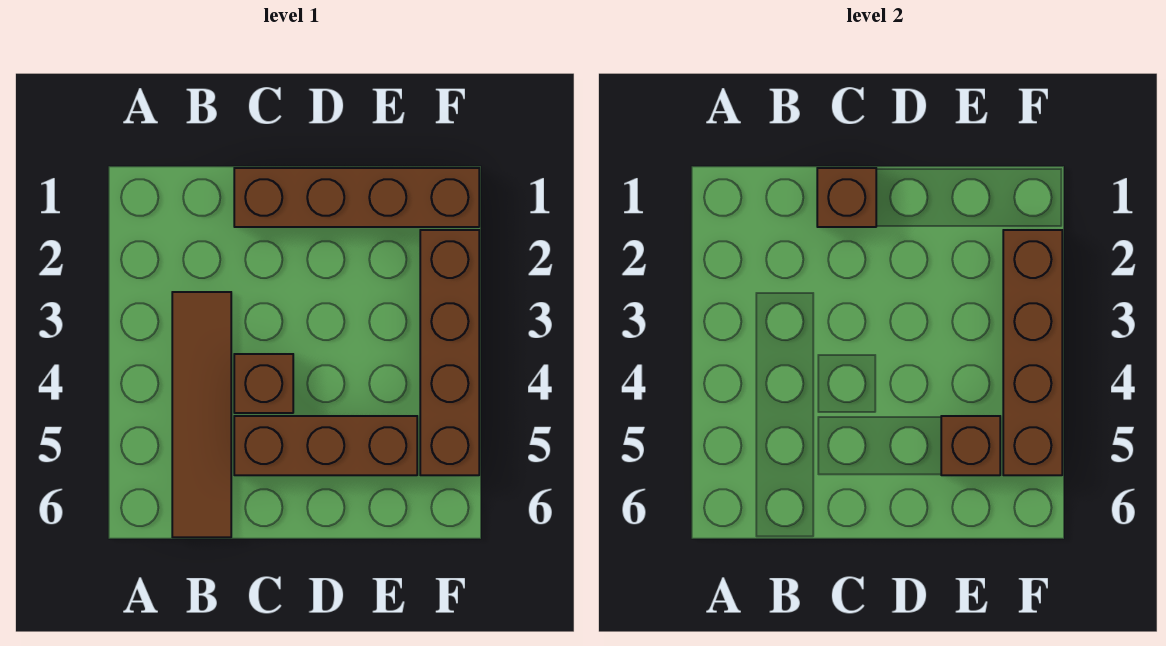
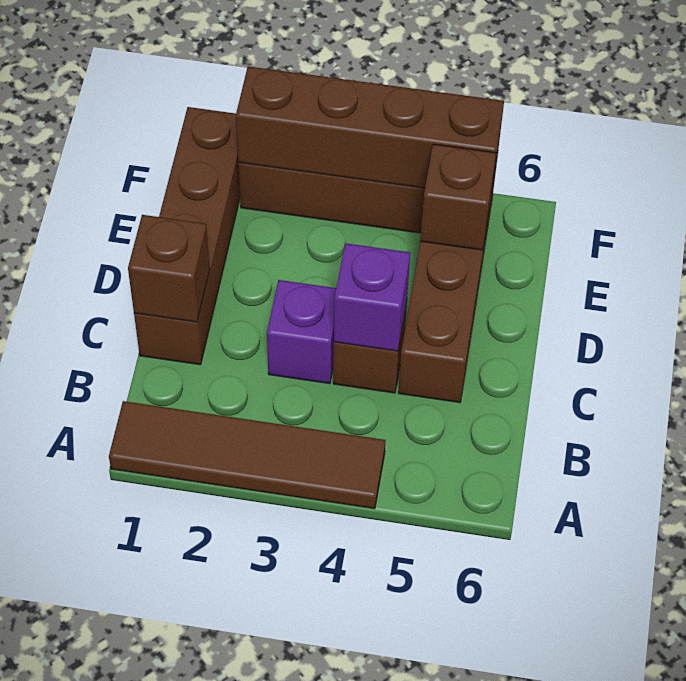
brown 1x4 tile [172,292,231,537] -> brown 1x4 tile moved to [109,401,385,509]
none -> purple 1x1 brick [267,280,336,384]
none -> purple 1x1 brick [334,243,410,351]

